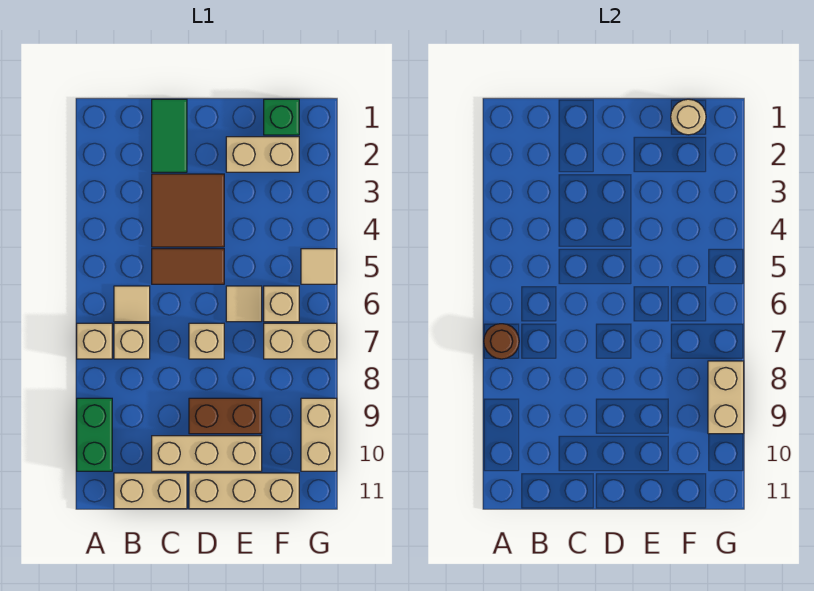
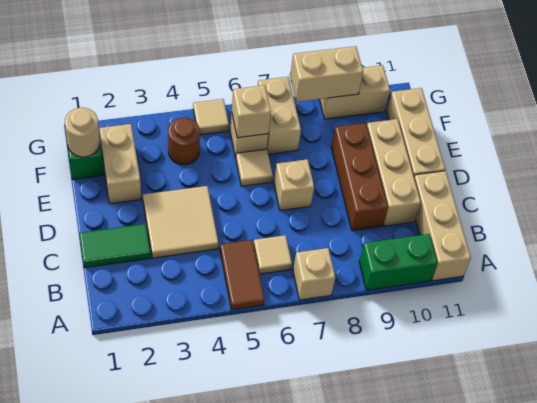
brown 1x1 round brick [484,324,519,359] -> brown 1x1 round brick moved to [168,118,200,165]
tan 1x1 brick [114,323,150,359] -> tan 1x1 brick moved to [232,85,271,138]
tan 1x2 brick [114,473,187,509] -> tan 1x3 brick [414,171,471,281]
brown 2x2 tile [152,174,224,247] -> tan 2x2 tile [143,186,218,258]
brown 1x2 tile [152,249,224,284] -> brown 1x2 tile moved to [220,240,265,310]
brown 1x2 brick [189,398,262,434] -> brown 1x3 brick [331,123,388,231]

